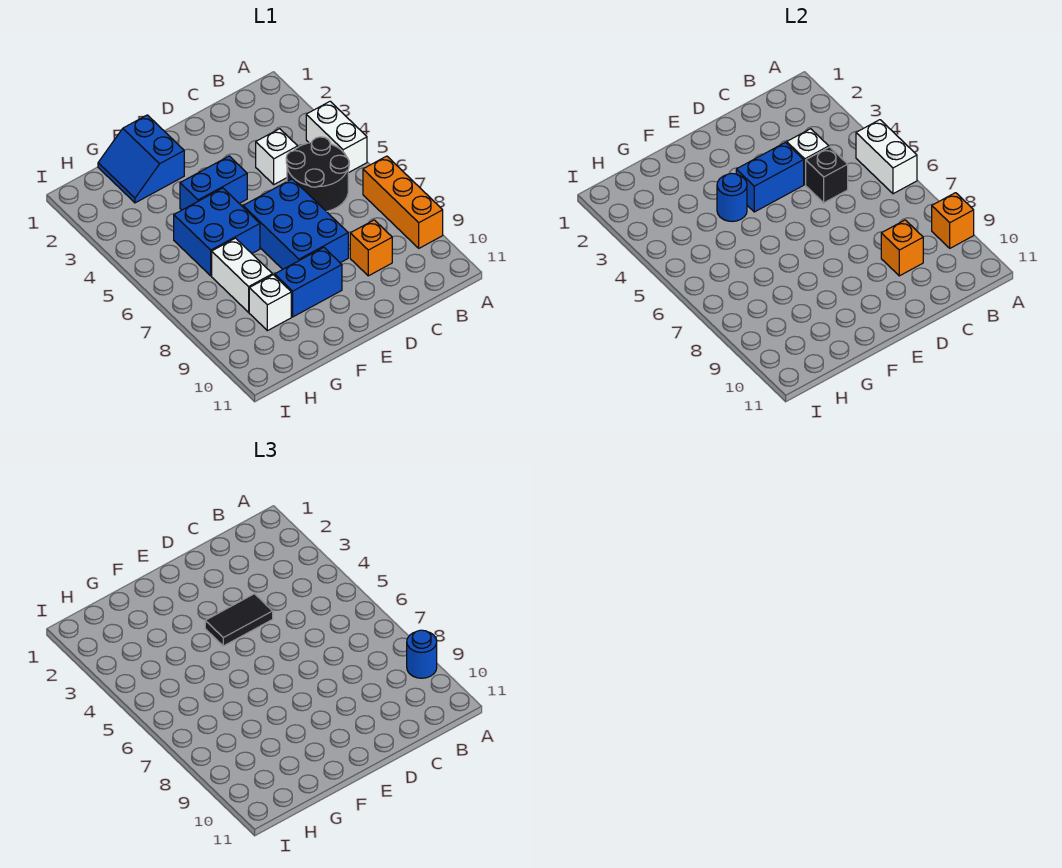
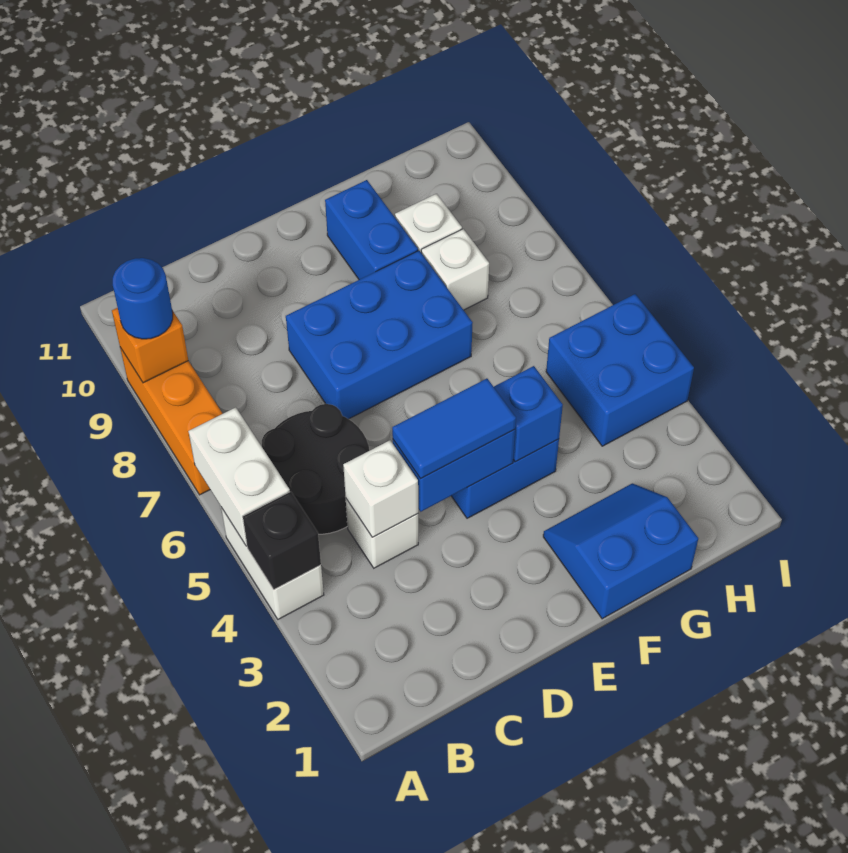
black 1x1 brick [806,147,848,203] -> black 1x1 brick moved to [243,492,321,590]
orange 1x1 brick [350,220,392,276] -> none
orange 1x1 brick [881,220,923,276] -> none
black 1x2 tile [205,594,273,646] -> blue 1x2 tile [392,379,516,479]
blue 2x3 brick [243,179,348,269] -> blue 2x3 brick turned to [286,251,473,419]
blue 1x2 brick [275,247,342,317] -> blue 1x2 brick turned to [325,180,418,280]
blue 2x2 slope [98,115,184,203] -> blue 2x2 slope turned to [543,483,698,619]
blue 1x1 round brick [717,173,747,222] -> blue 1x1 brick [494,366,563,462]
blue 2x2 brick [174,188,260,276] -> blue 2x2 brick moved to [546,294,694,446]
white 1x2 brick [212,238,273,312] -> white 1x1 brick [421,229,489,310]

